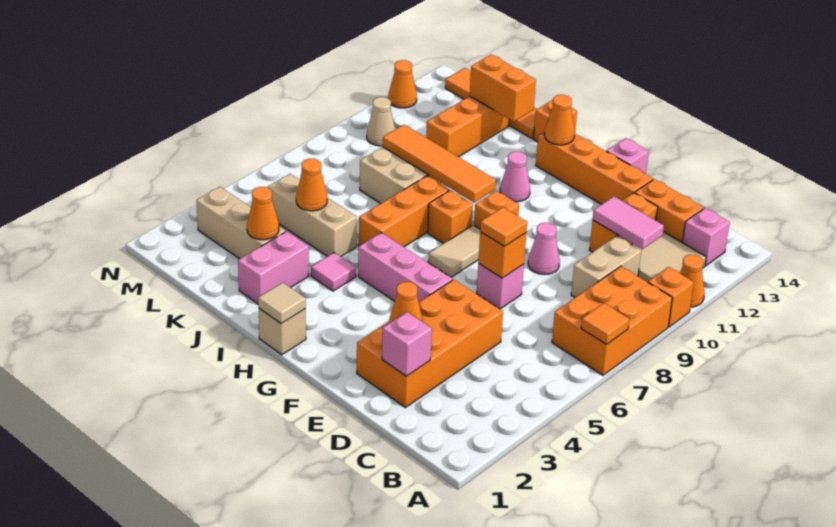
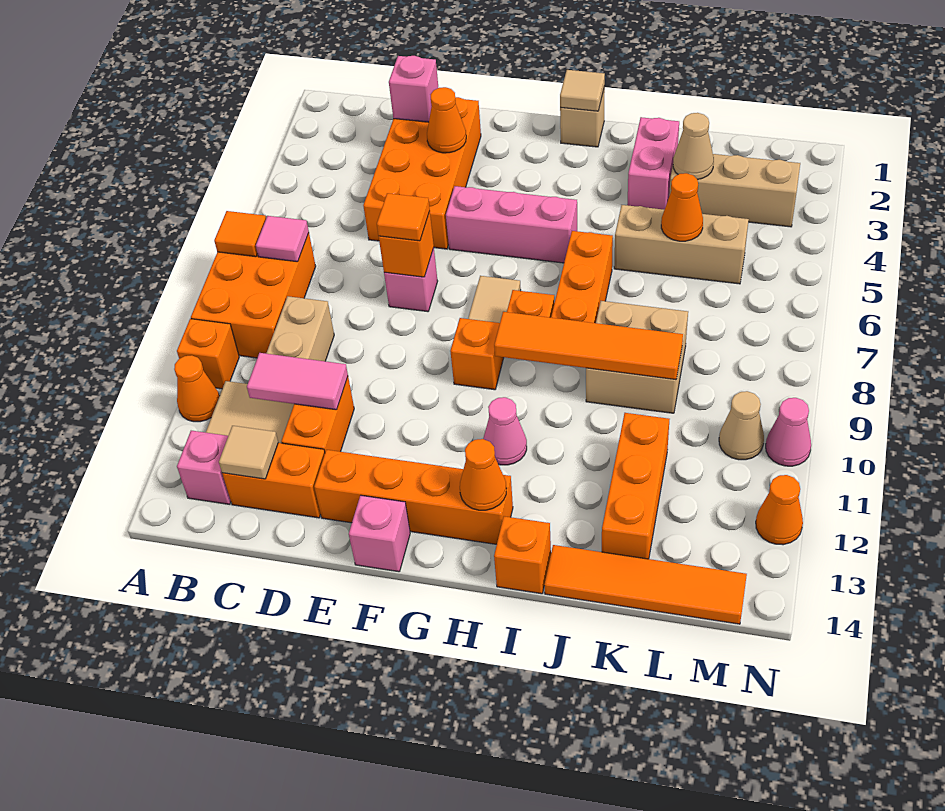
none -> tan 1x1 tile [219,426,278,479]
pink 1x1 cone [528,223,560,274] -> pink 1x1 cone moved to [766,398,811,466]
pink 1x1 tile [311,253,356,291] -> pink 1x1 tile moved to [256,216,309,262]
orange 1x2 brick [470,55,536,121] -> none
orange 1x1 cone [247,187,279,240] -> tan 1x1 cone [673,113,714,180]

